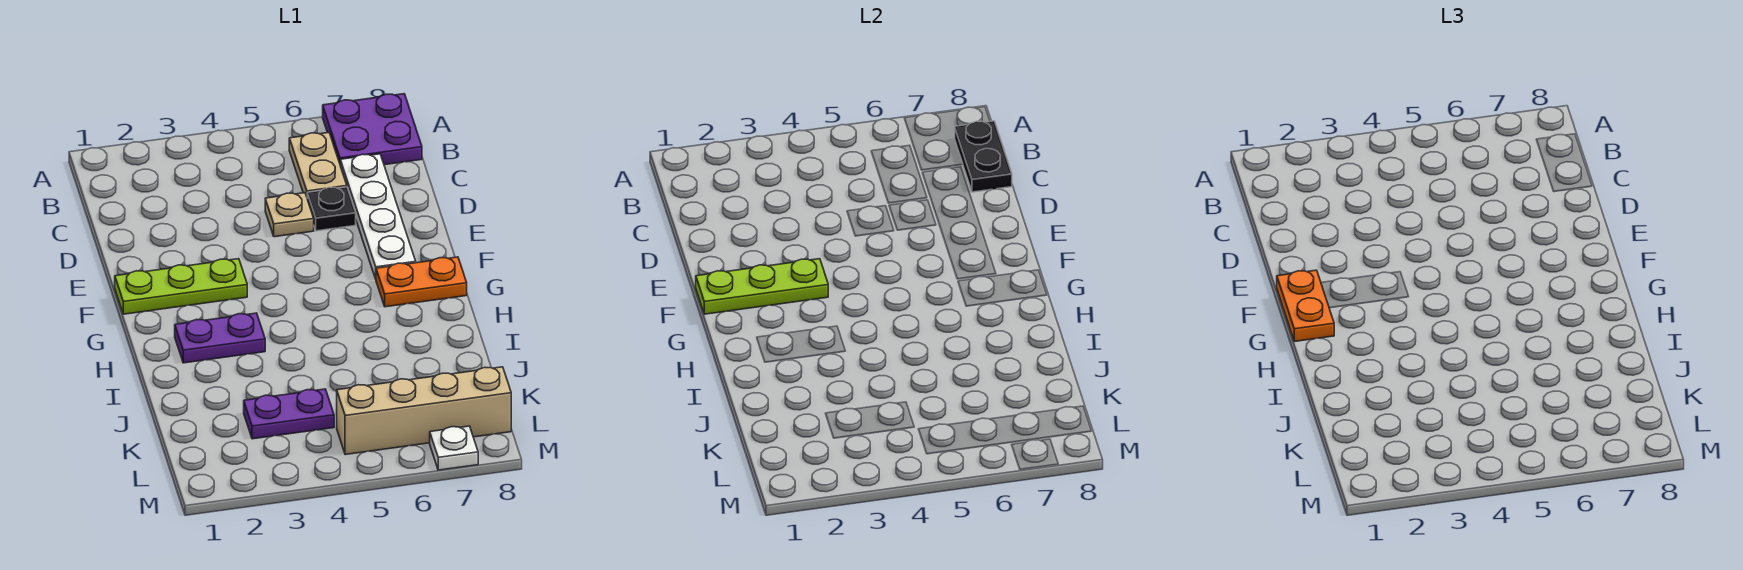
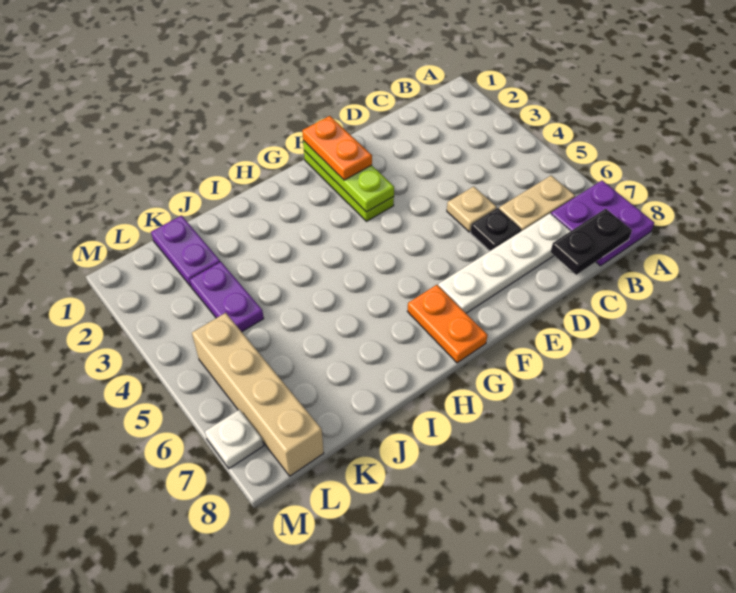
orange 1x2 plate [1277,270,1334,341] -> orange 1x2 plate turned to [302,116,372,180]
purple 1x2 plate [175,313,265,363] -> purple 1x2 plate moved to [151,216,220,286]

